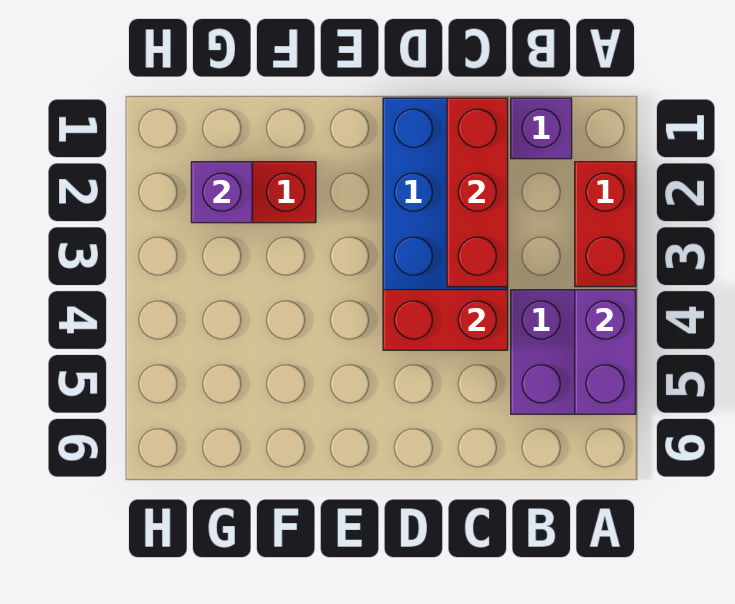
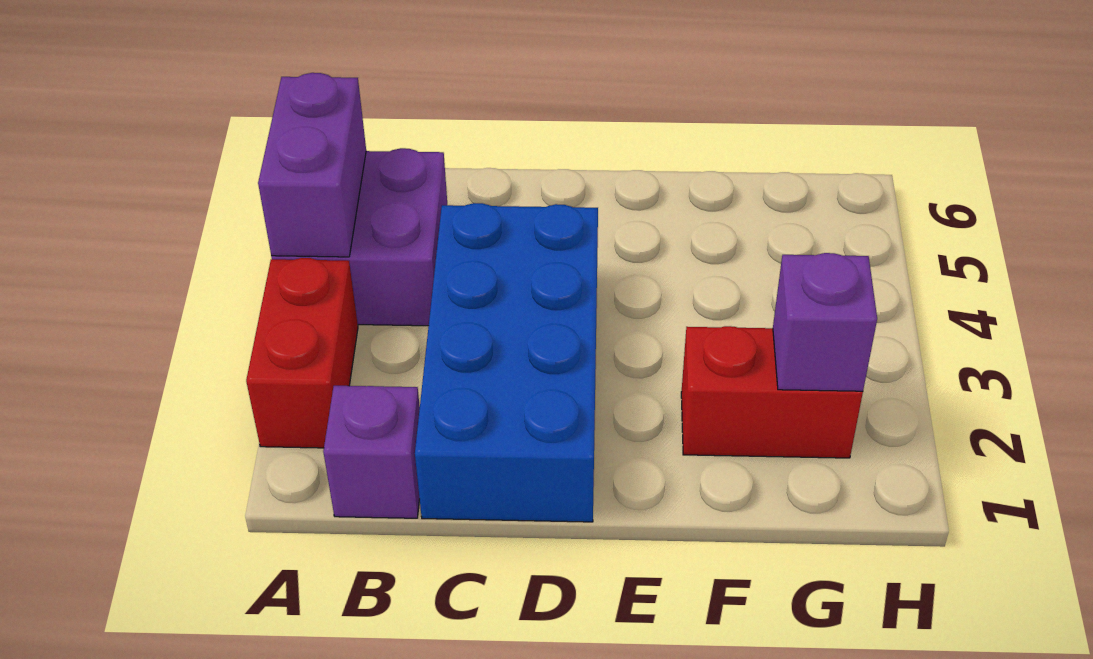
red 1x3 brick [447,98,508,287] -> none
red 1x2 brick [383,290,508,350] -> none

